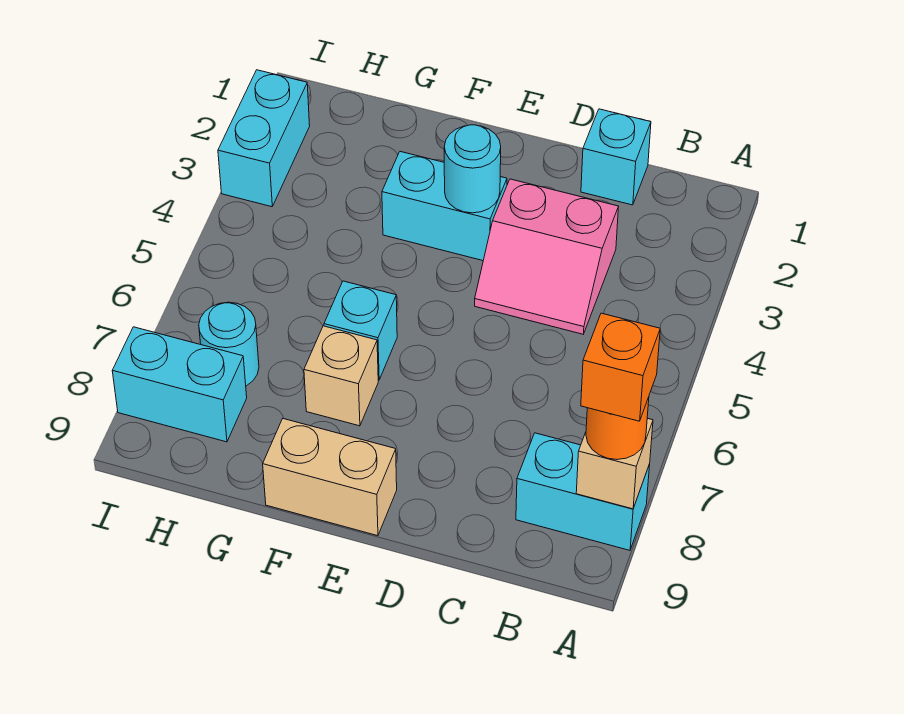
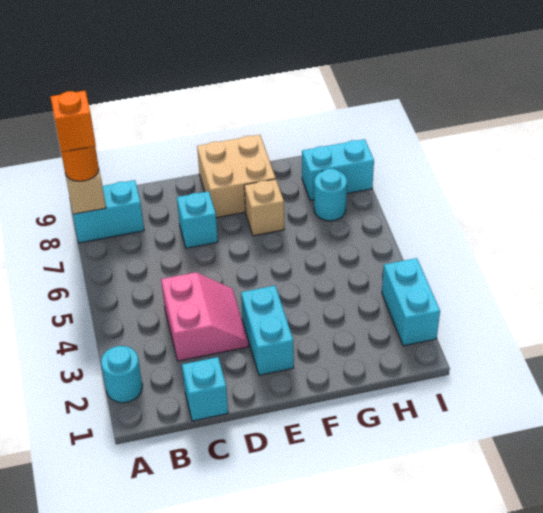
pink 2x2 slope [475,179,619,334] -> pink 2x2 slope turned to [161,272,249,361]
cyan 1x2 brick [382,152,507,261] -> cyan 1x2 brick turned to [241,286,294,375]
cyan 1x1 round brick [444,125,501,213] -> cyan 1x1 round brick moved to [101,346,142,403]
tan 1x2 brick [263,419,397,536] -> tan 2x2 brick [197,135,276,218]
cyan 1x1 brick [324,281,397,380] -> cyan 1x1 brick moved to [177,191,218,248]

